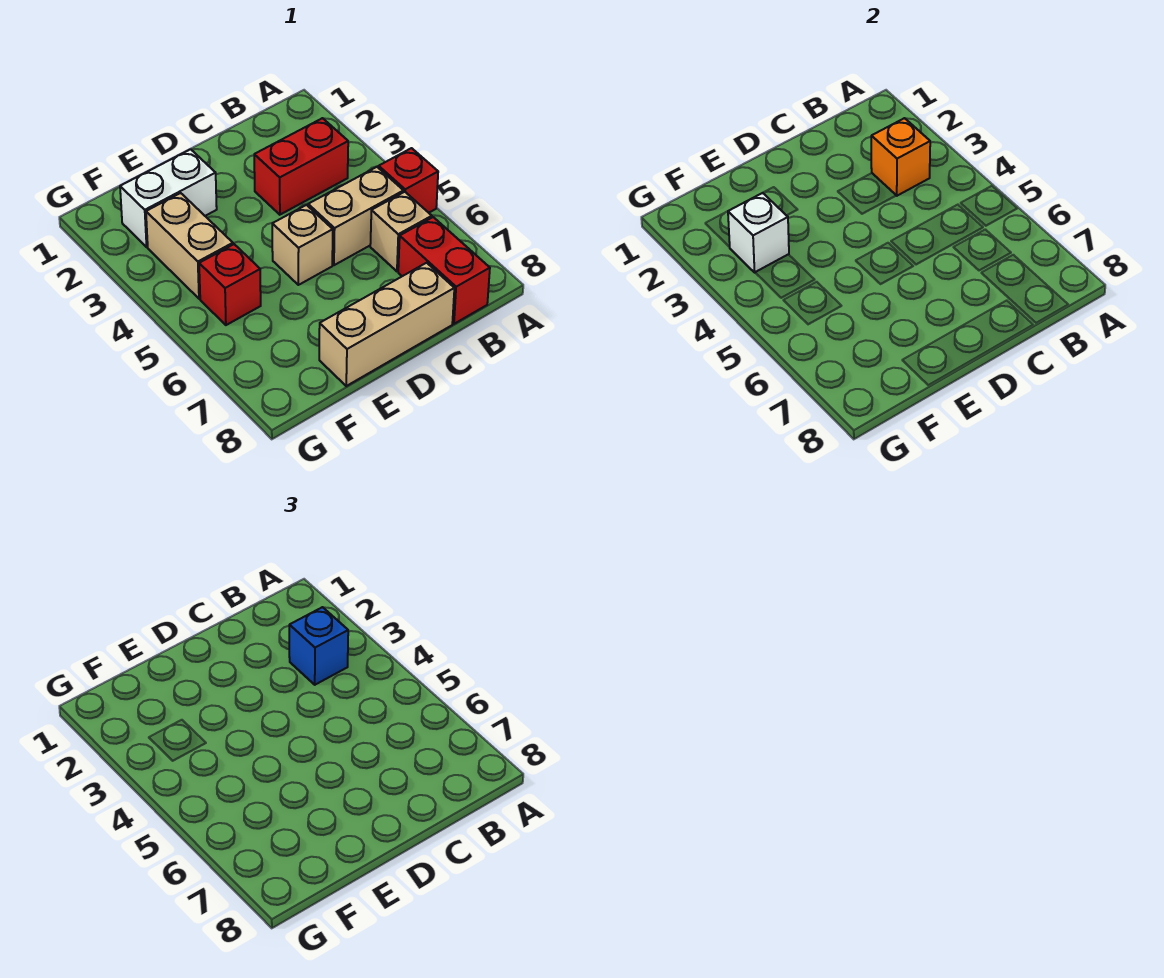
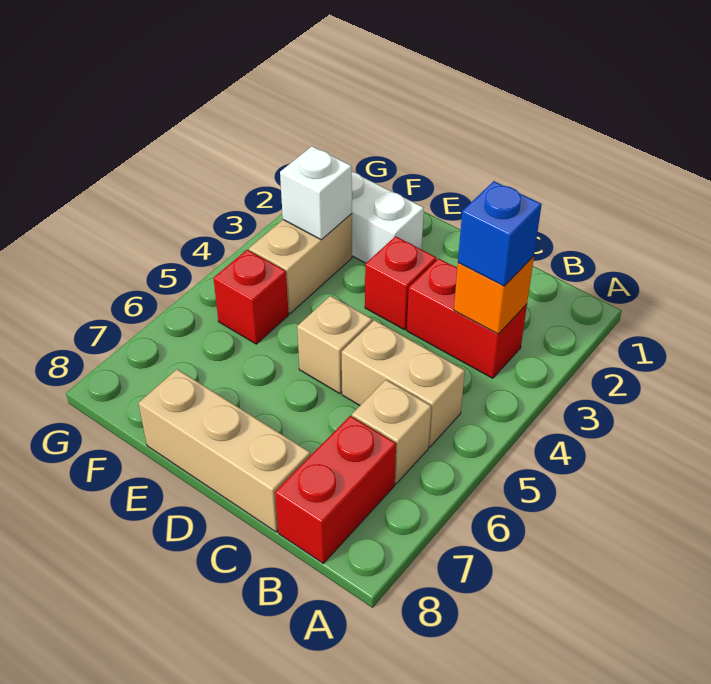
red 1x1 brick [379,148,438,213] -> red 1x1 brick moved to [365,236,436,330]

